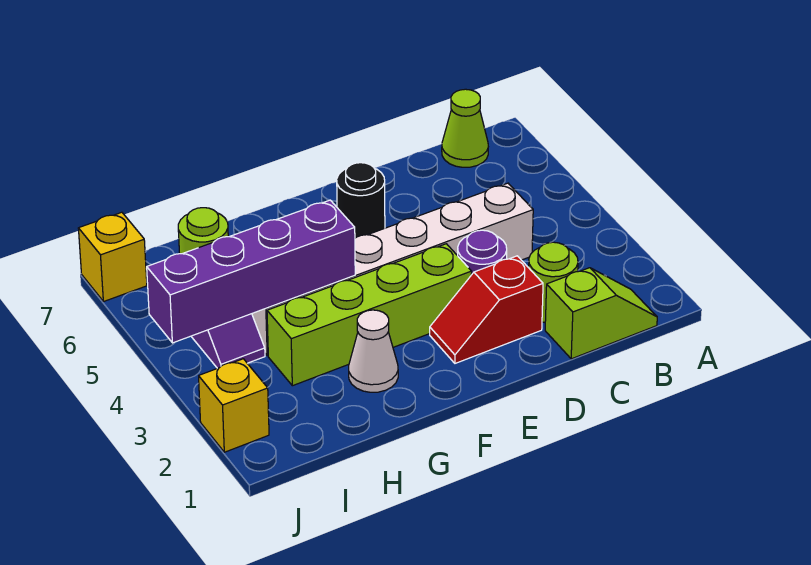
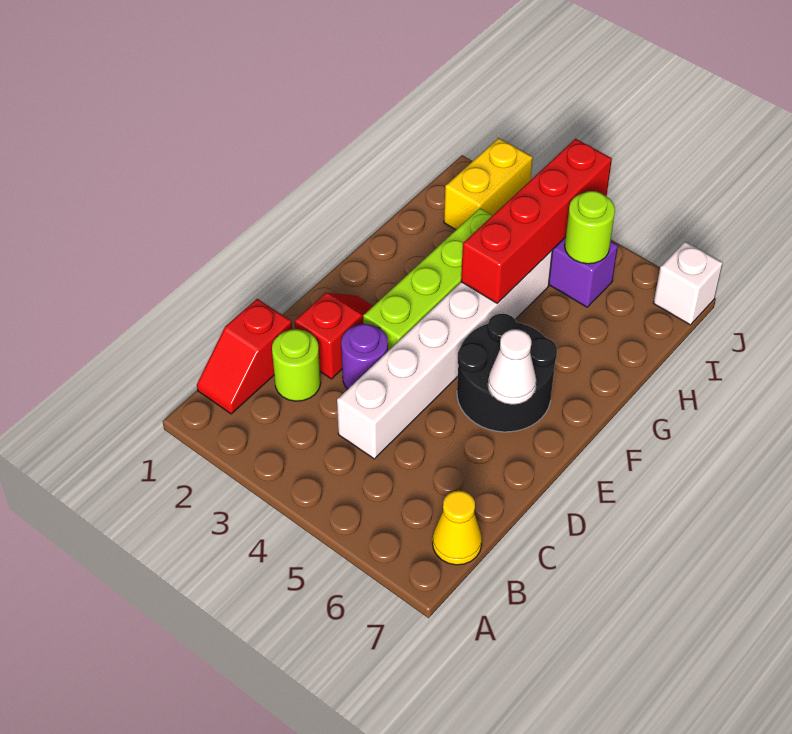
lime 1x2 slope [545,268,657,359] -> red 1x2 slope [197,299,292,414]
lime 1x1 cone [442,89,488,167] -> yellow 1x1 cone [433,491,482,565]
black 1x1 round brick [337,163,385,238] -> black 2x2 round brick [457,314,557,432]
white 1x1 cone [349,310,398,392] -> white 1x1 cone moved to [488,329,536,405]
purple 1x4 brick [147,200,355,343] -> red 1x4 brick [461,139,612,303]
yellow 1x1 brick [199,359,269,452] -> yellow 1x2 brick [444,138,533,230]
yellow 1x1 brick [78,212,147,302] -> white 1x1 brick [654,242,723,325]

